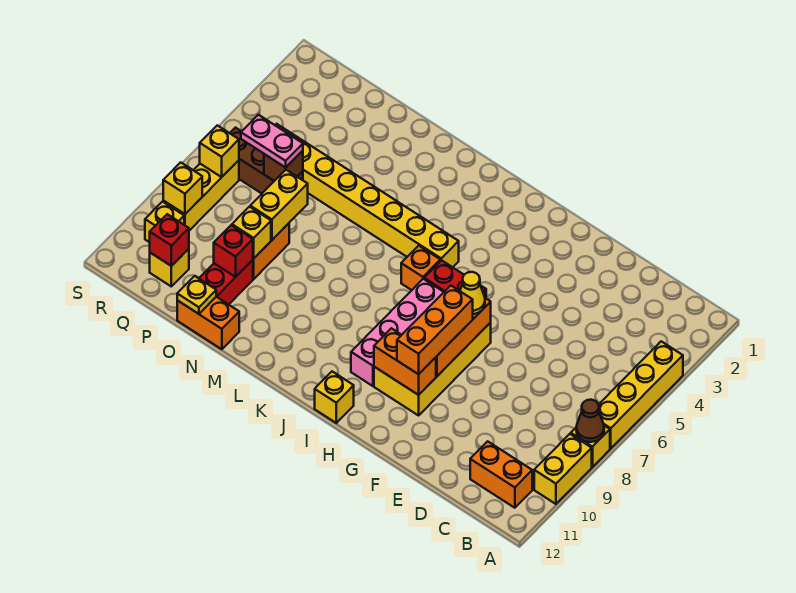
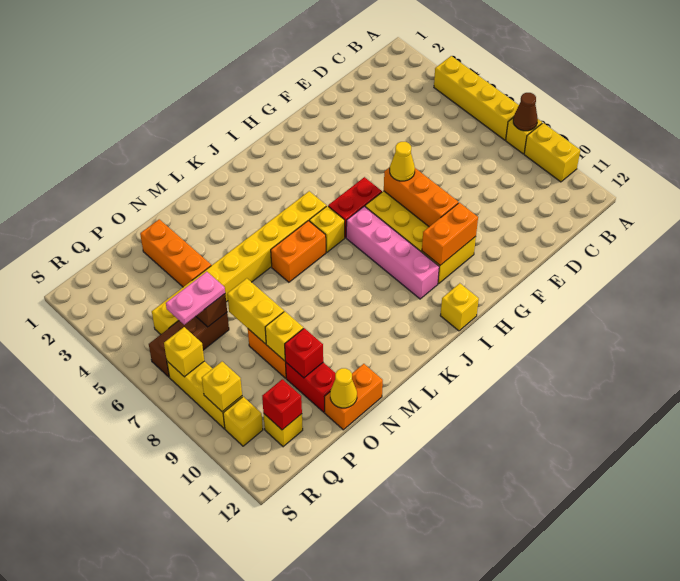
orange 1x2 brick [470,441,532,508] -> orange 1x2 brick moved to [271,221,326,282]
orange 1x3 brick [397,286,473,374] -> orange 1x3 brick moved to [140,219,211,287]
orange 1x1 brick [401,246,440,290] -> yellow 1x1 brick [309,206,345,252]
yellow 1x1 plate [177,276,216,314] -> yellow 1x1 cone [330,368,357,408]

